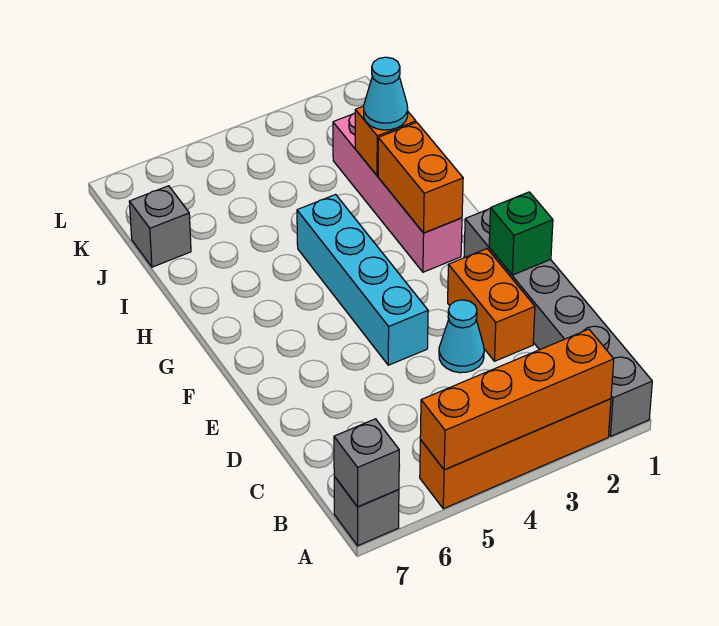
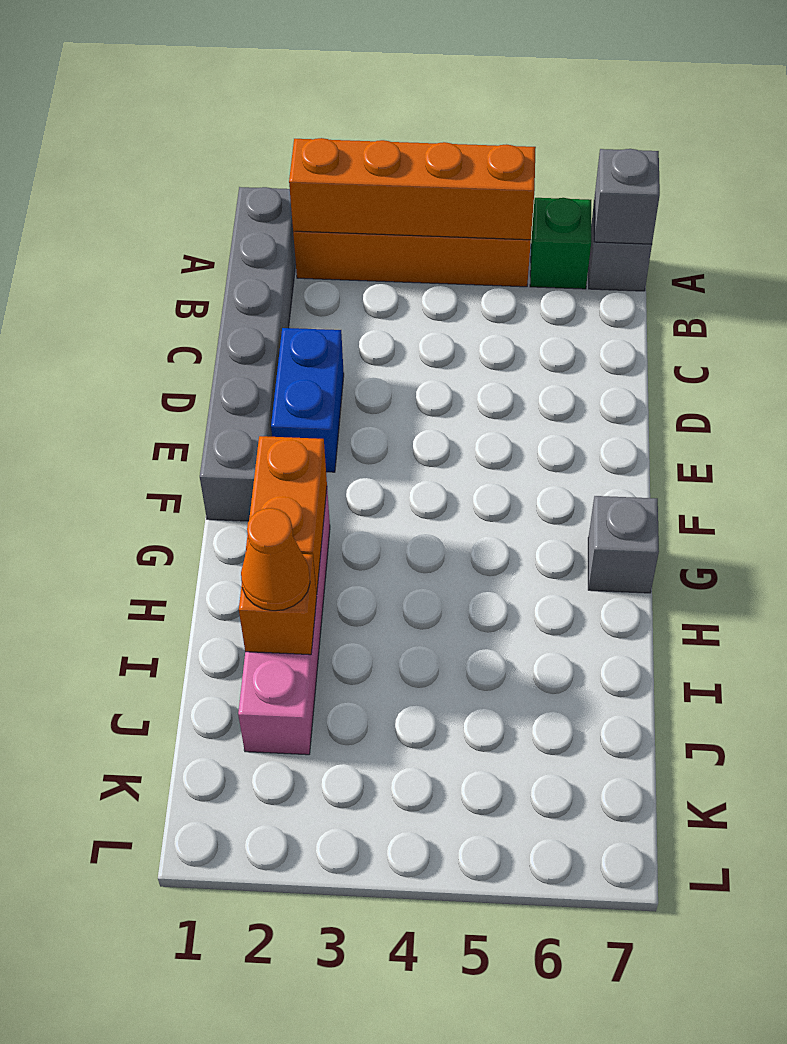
orange 1x2 brick [448,249,535,361] -> blue 1x2 brick [271,328,344,472]
cyan 1x1 cone [439,300,484,373] -> none
green 1x1 brick [489,192,553,275] -> green 1x1 brick moved to [530,198,591,289]
cyan 1x4 brick [297,194,428,365] -> none
cyan 1x1 cone [364,57,408,130] -> orange 1x1 cone [241,508,310,611]
grey 1x1 brick [129,186,191,267] -> grey 1x1 brick moved to [588,496,659,593]

